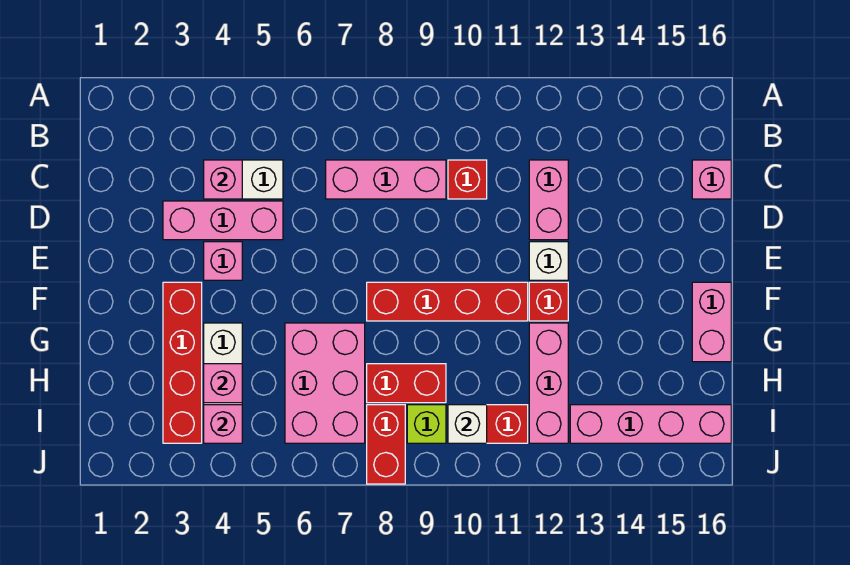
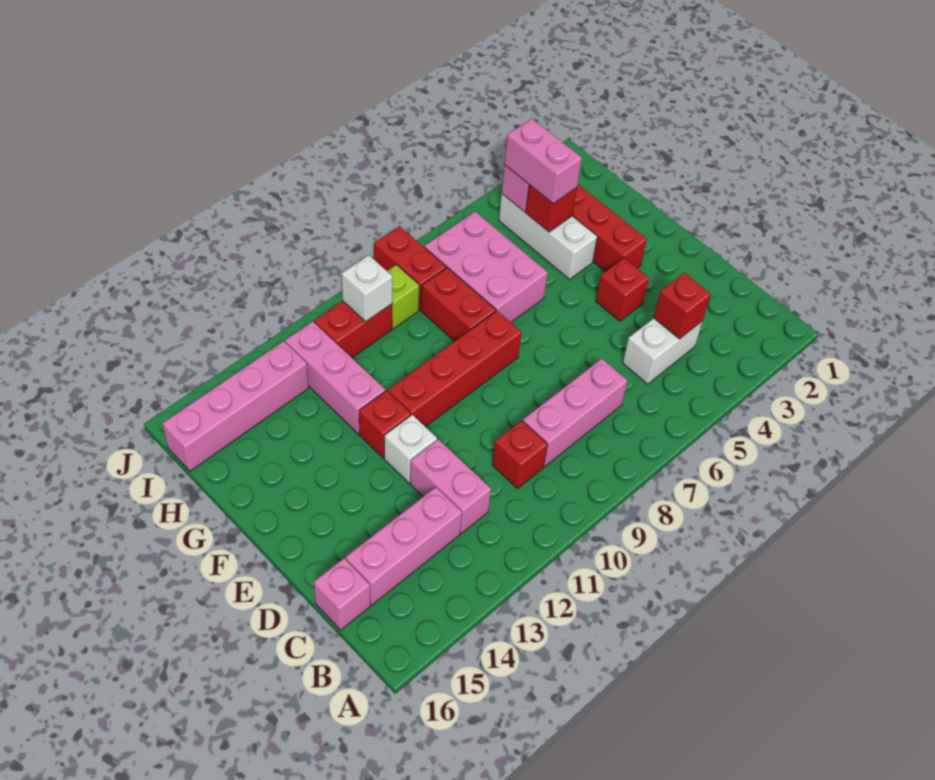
pink 1x1 brick [204,160,242,199] -> red 1x1 brick [654,273,711,339]
pink 1x3 brick [163,201,283,240] -> pink 1x3 brick moved to [346,487,462,605]
pink 1x1 brick [204,242,242,280] -> red 1x1 brick [596,258,649,321]
pink 1x2 brick [692,282,731,362] -> pink 1x2 brick moved to [504,119,582,204]
pink 1x1 brick [204,364,242,403] -> red 1x1 brick [526,185,577,232]
red 1x2 brick [367,364,446,403] -> red 1x2 brick turned to [421,268,496,341]

